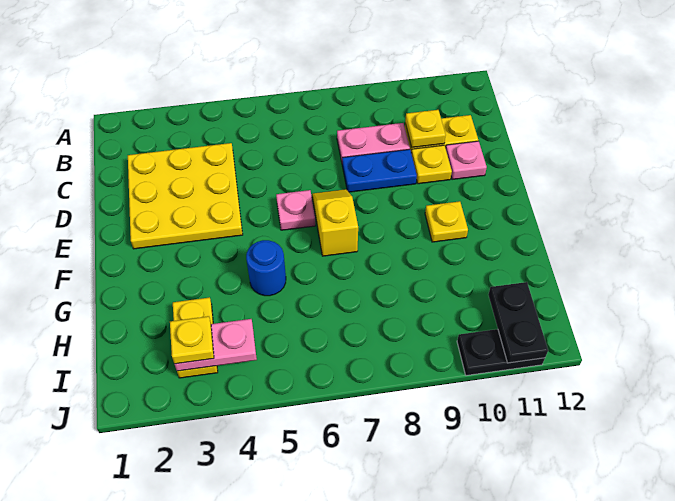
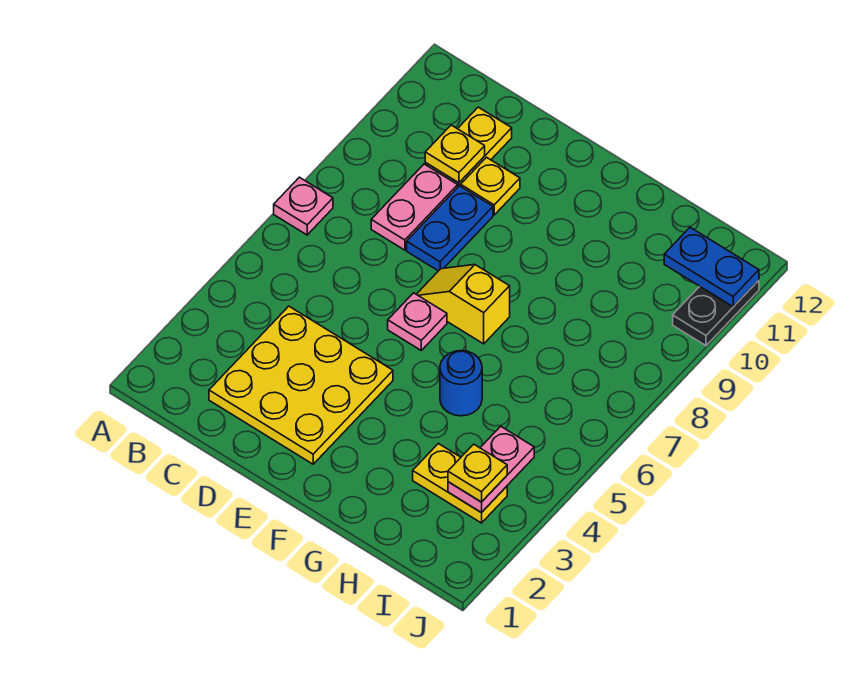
pink 1x1 plate [446,141,487,180] -> pink 1x1 plate moved to [274,177,333,235]
yellow 1x1 plate [425,201,468,242] -> none
black 1x2 plate [488,282,548,363] -> blue 1x2 plate [664,227,759,307]

